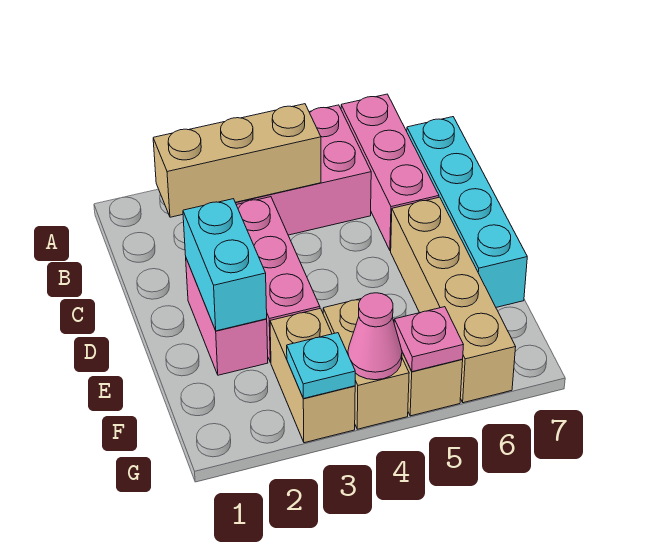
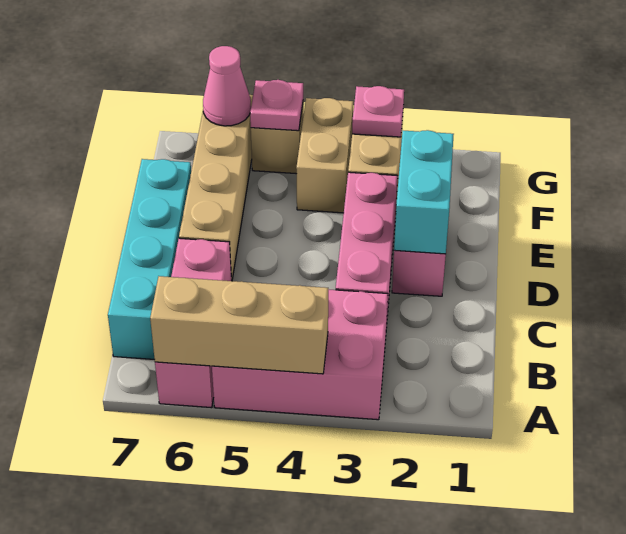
tan 1x3 brick [153,104,321,217] -> tan 1x3 brick moved to [150,276,328,374]
cyan 1x1 plate [287,333,355,399] -> pink 1x1 plate [352,86,404,137]
pink 1x1 cone [348,293,402,380] -> pink 1x1 cone moved to [203,46,251,126]

